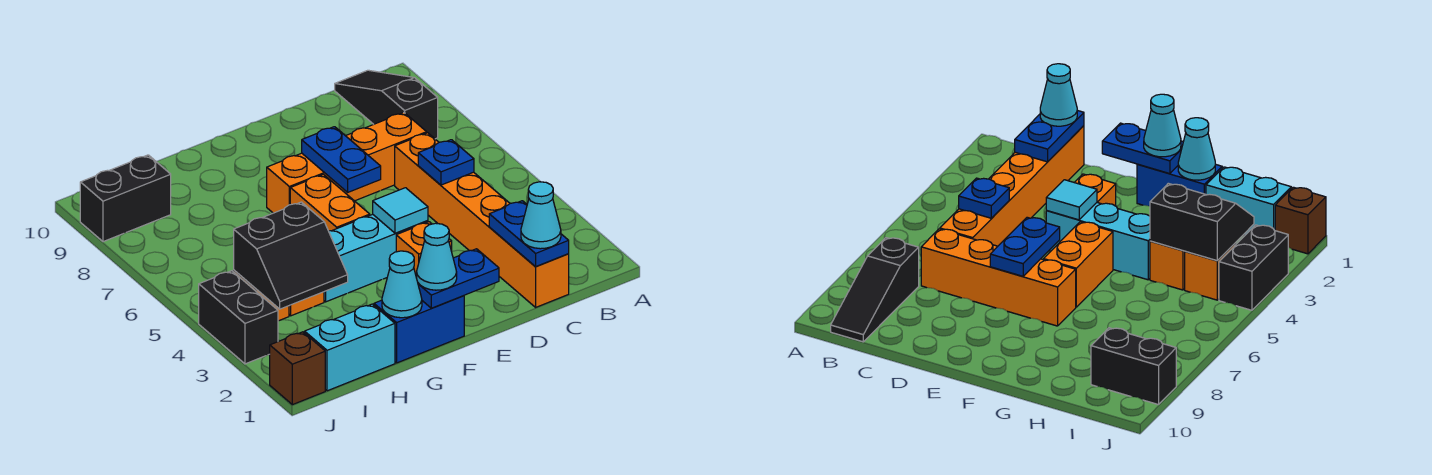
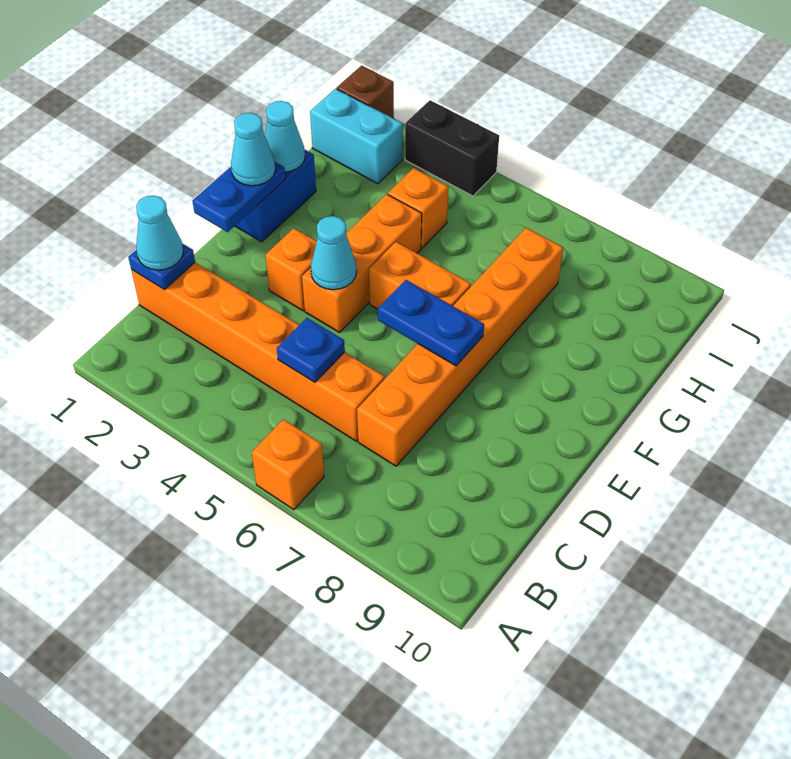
black 1x3 slope [335,70,438,139] -> none
blue 1x2 plate [489,201,569,267] -> blue 1x1 plate [128,244,195,290]
orange 1x4 brick [267,113,427,213] -> orange 1x6 brick [357,228,563,466]
cyan 1x3 brick [324,214,428,302] -> orange 1x3 brick [302,194,422,332]
cyan 1x1 tile [373,188,428,233] -> cyan 1x1 cone [311,216,357,290]
cyan 1x2 brick [305,304,395,391] -> cyan 1x2 brick turned to [310,89,403,184]
black 2x2 slope [234,202,348,309] -> none
orange 1x1 brick [1185,244,1235,300] -> orange 1x1 brick moved to [252,419,324,510]
black 1x2 brick [80,155,171,242] -> none

